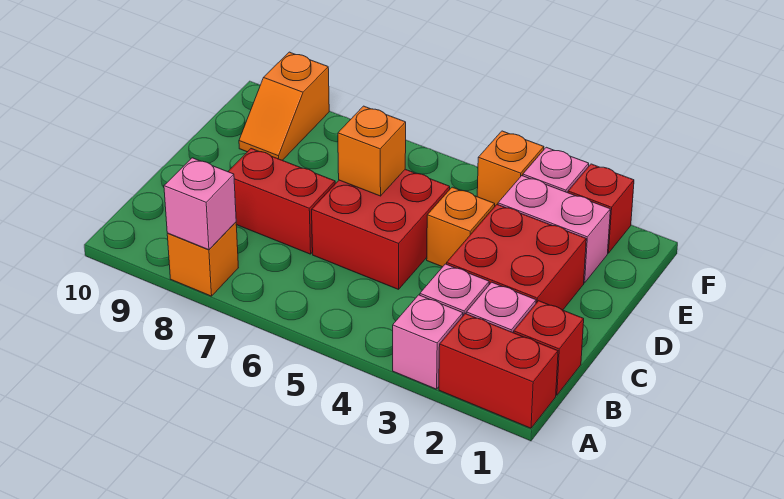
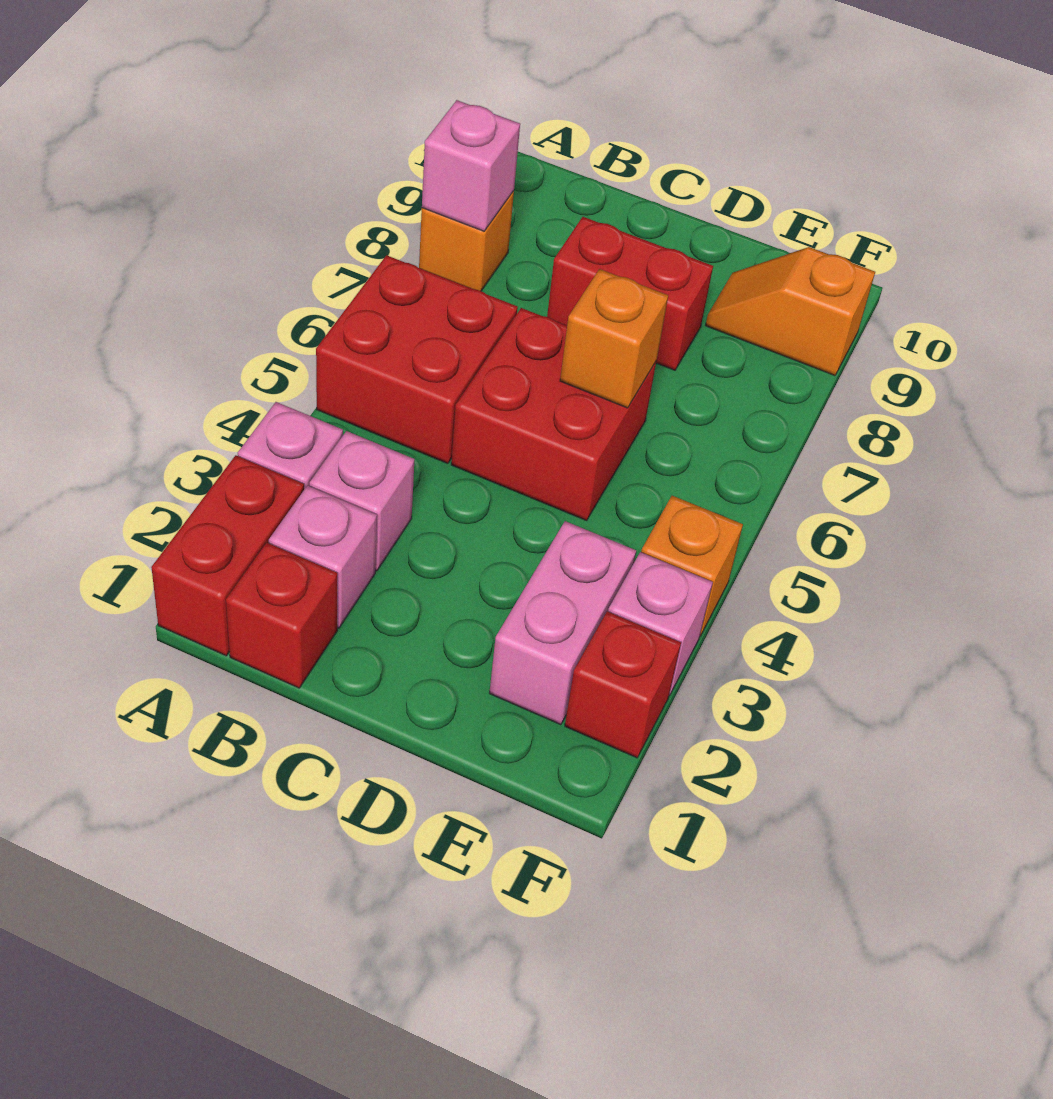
red 2x2 brick [447,205,586,310] -> red 2x2 brick moved to [316,255,518,464]
red 1x2 brick [228,149,335,254] -> red 1x2 brick turned to [547,217,713,370]
orange 1x1 brick [427,187,495,267] -> none

